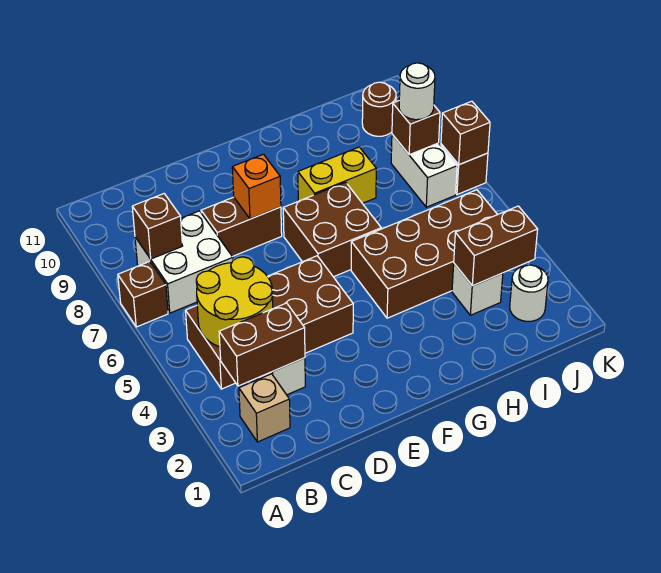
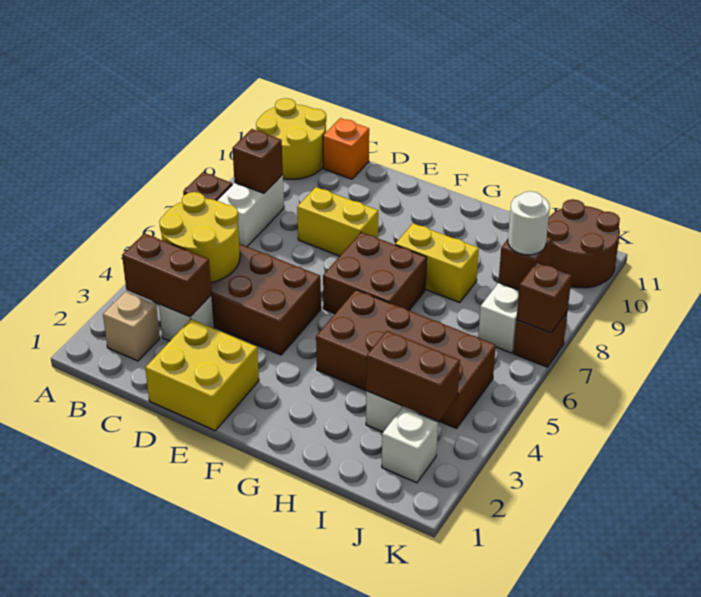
none -> yellow 2x2 round brick [256,98,326,179]
white 2x2 brick [135,211,233,313] -> white 1x2 brick [217,175,284,246]
none -> yellow 2x2 brick [145,319,259,430]
brown 1x2 brick [201,197,282,257] -> yellow 1x2 brick [297,187,378,256]
orange 1x1 brick [232,154,281,219] -> orange 1x1 brick moved to [323,118,369,179]
white 1x1 round brick [510,265,548,321] -> white 1x1 brick [382,408,438,483]
brown 1x1 round brick [362,82,396,136] -> brown 2x2 round brick [547,199,620,288]

